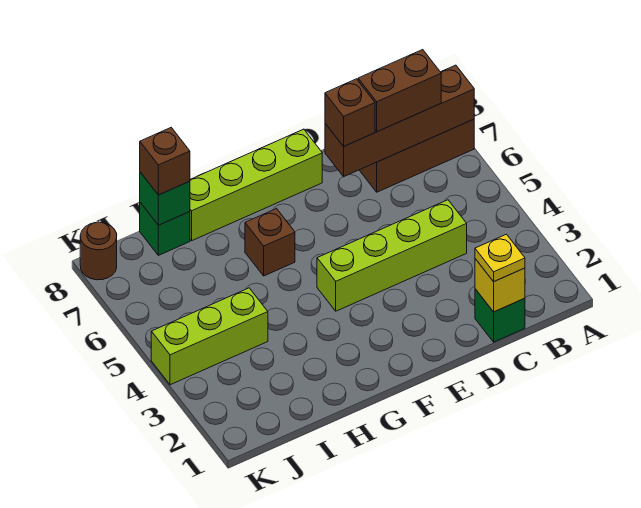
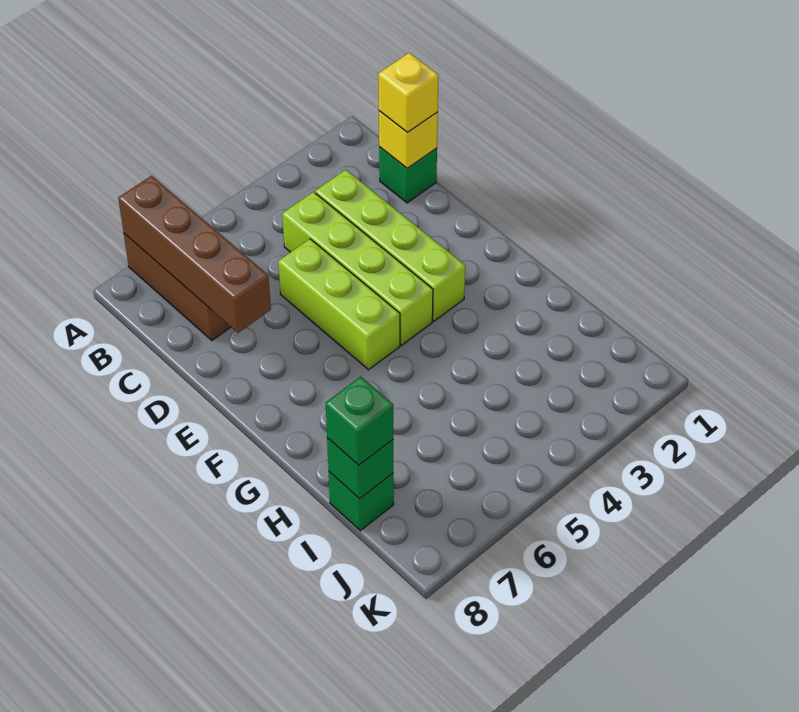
brown 1x2 brick [358,50,441,132] -> none
yellow 1x1 plate [475,234,525,282] -> yellow 1x1 brick [378,53,439,133]
brown 1x1 brick [325,79,375,146] -> none
lime 1x4 brick [190,129,322,241] -> lime 1x4 brick moved to [315,170,465,321]
brown 1x1 brick [245,209,295,276] -> none
lime 1x3 brick [151,288,268,385] -> lime 1x3 brick moved to [278,239,400,370]
brown 1x1 brick [140,128,190,195] -> green 1x1 brick [326,377,393,465]
brown 1x1 round brick [80,222,117,280] -> none

